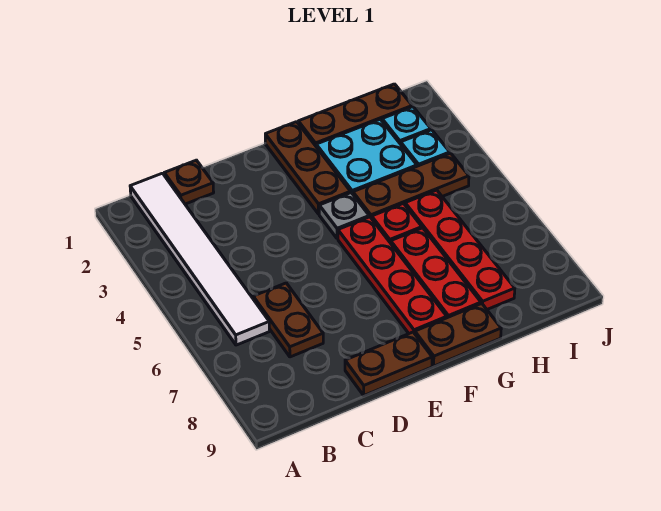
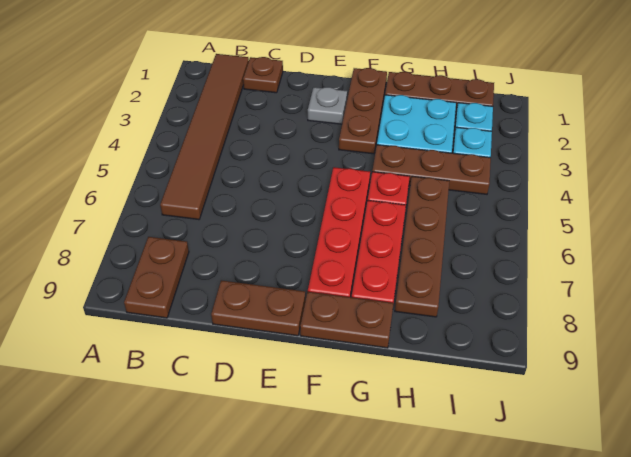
white 1x6 tile [130,173,269,345] -> brown 1x6 tile [160,54,249,220]
brown 1x2 plate [253,283,323,357] -> brown 1x2 plate moved to [124,237,189,318]
grey 1x1 plate [319,193,369,239] -> grey 1x1 plate moved to [308,87,347,124]
red 1x4 plate [405,190,515,309] -> brown 1x4 plate [395,176,449,317]

